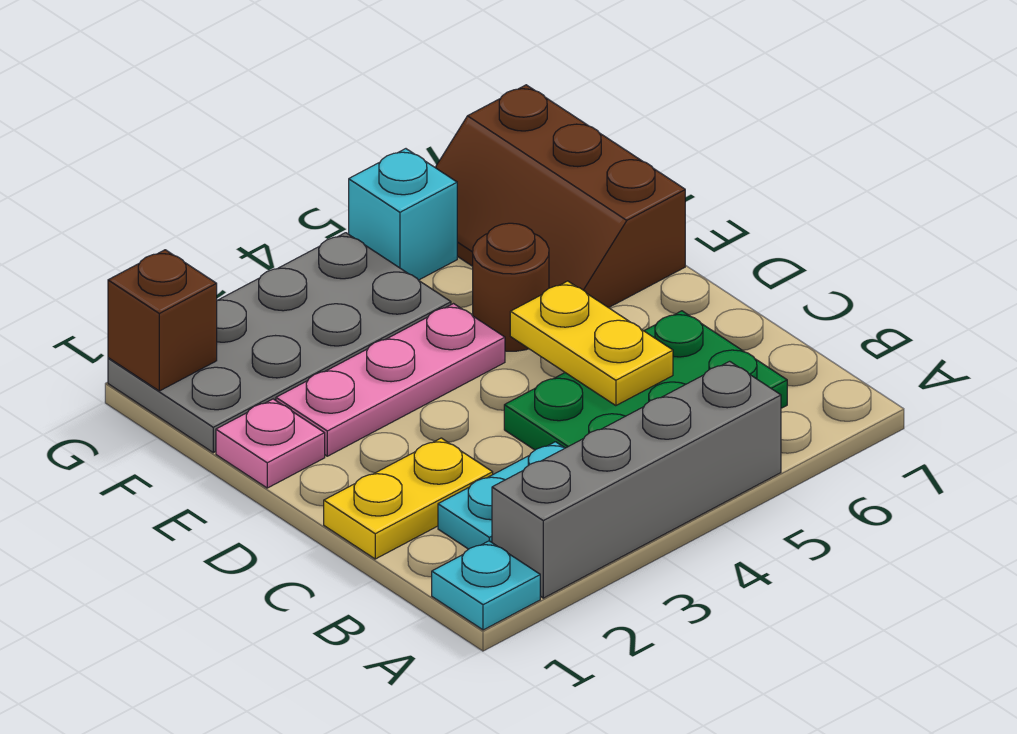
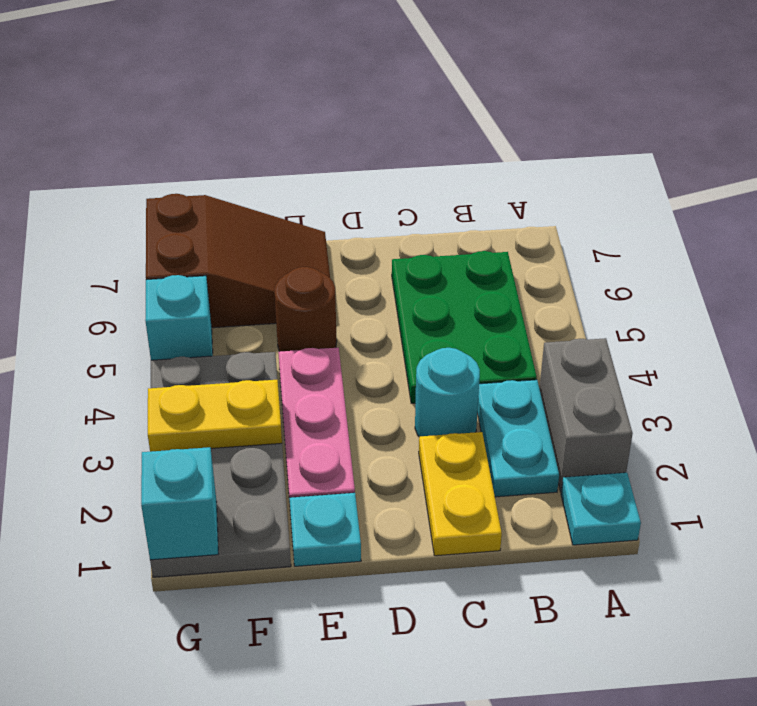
grey 1x4 brick [492,361,781,598] -> grey 1x2 brick [539,338,633,492]
none -> cyan 1x1 round brick [415,348,480,437]
yellow 1x2 plate [510,281,673,406] -> yellow 1x2 plate moved to [148,380,282,452]
pink 1x1 plate [216,399,325,488] -> cyan 1x1 plate [289,493,361,566]
brown 2x3 slope [435,85,685,308] -> brown 2x3 slope turned to [146,194,330,328]
brown 1x1 brick [108,250,217,391] -> cyan 1x1 brick [141,447,218,560]

